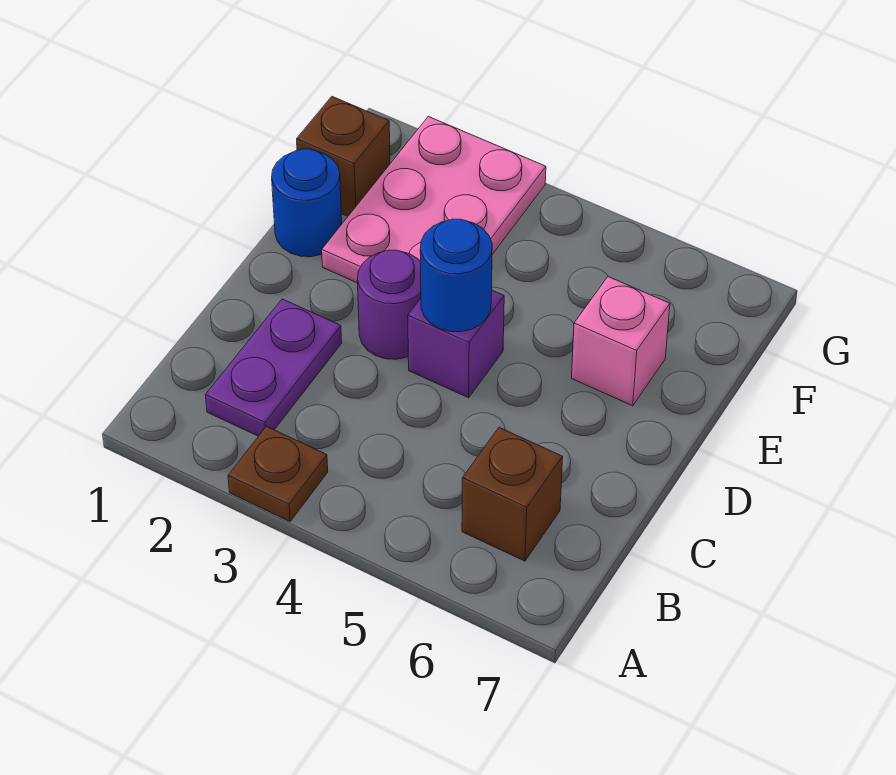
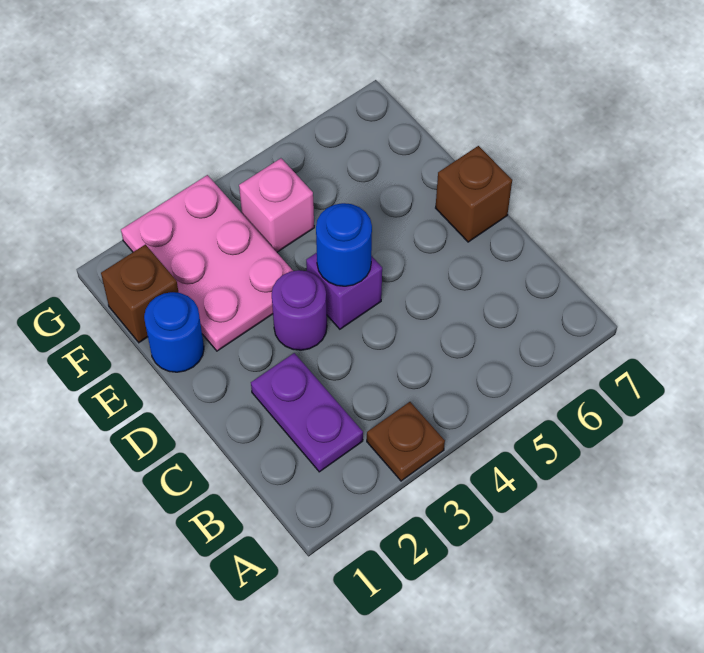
brown 1x1 brick [462,428,563,561] -> brown 1x1 brick moved to [436,146,512,242]
pink 1x1 brick [571,277,670,406] -> pink 1x1 brick moved to [239,158,314,252]

